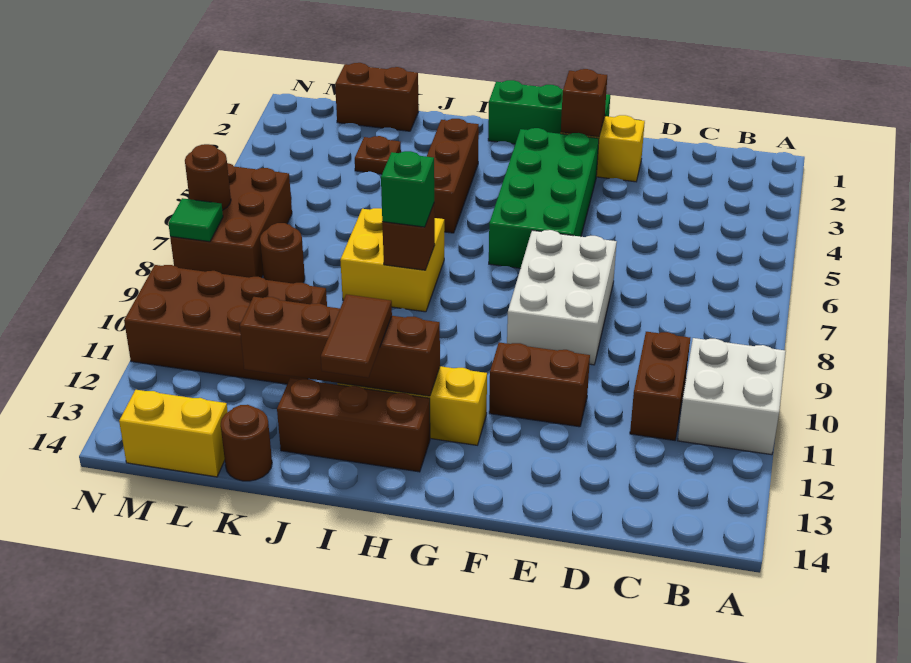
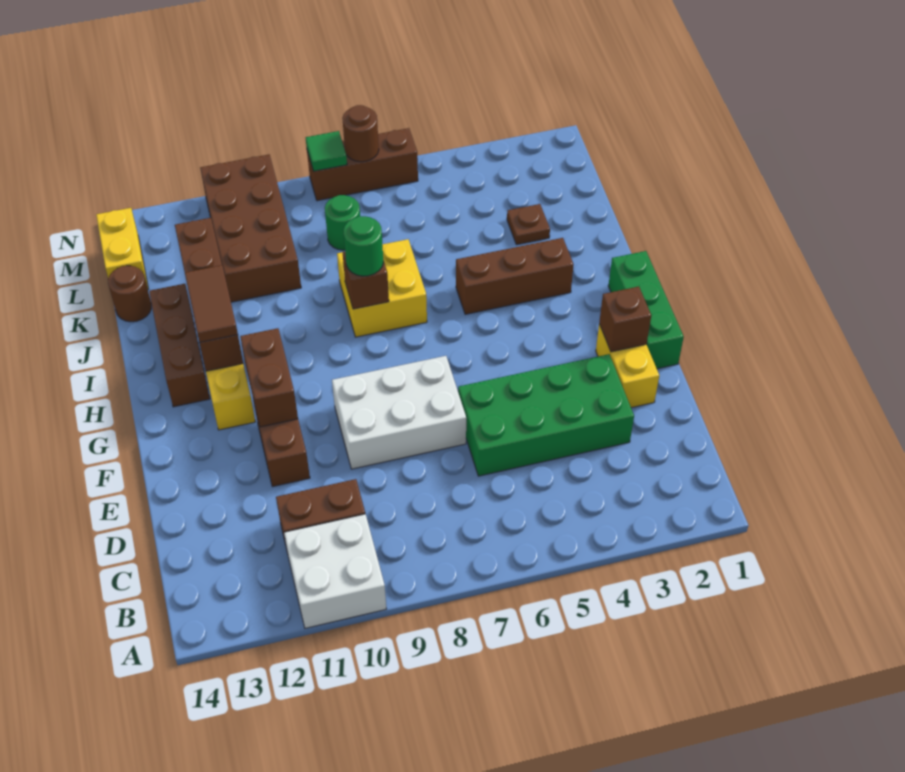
green 2x4 brick [489,128,599,268] -> green 2x4 brick moved to [458,354,634,476]
green 1x1 brick [381,151,434,227] -> green 1x1 round brick [343,216,383,276]
brown 1x2 tile [321,294,392,378] -> brown 1x2 tile turned to [185,265,238,342]
brown 1x2 brick [335,63,419,131] -> brown 1x2 brick moved to [240,328,298,427]
brown 1x1 round brick [260,223,305,284] -> green 1x1 round brick [325,195,360,250]
brown 2x3 brick [170,163,292,278] -> brown 1x3 brick [307,128,418,201]

